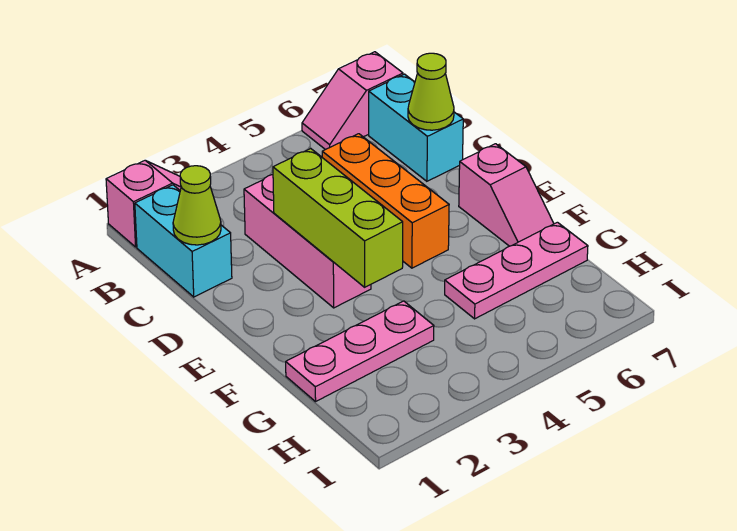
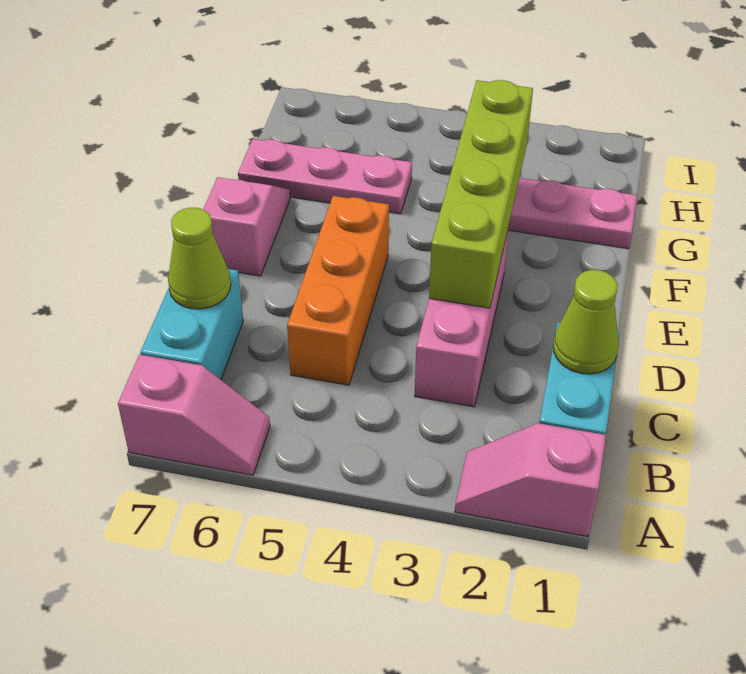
lime 1x3 brick [273,148,403,287] -> lime 1x4 brick [429,80,533,308]

